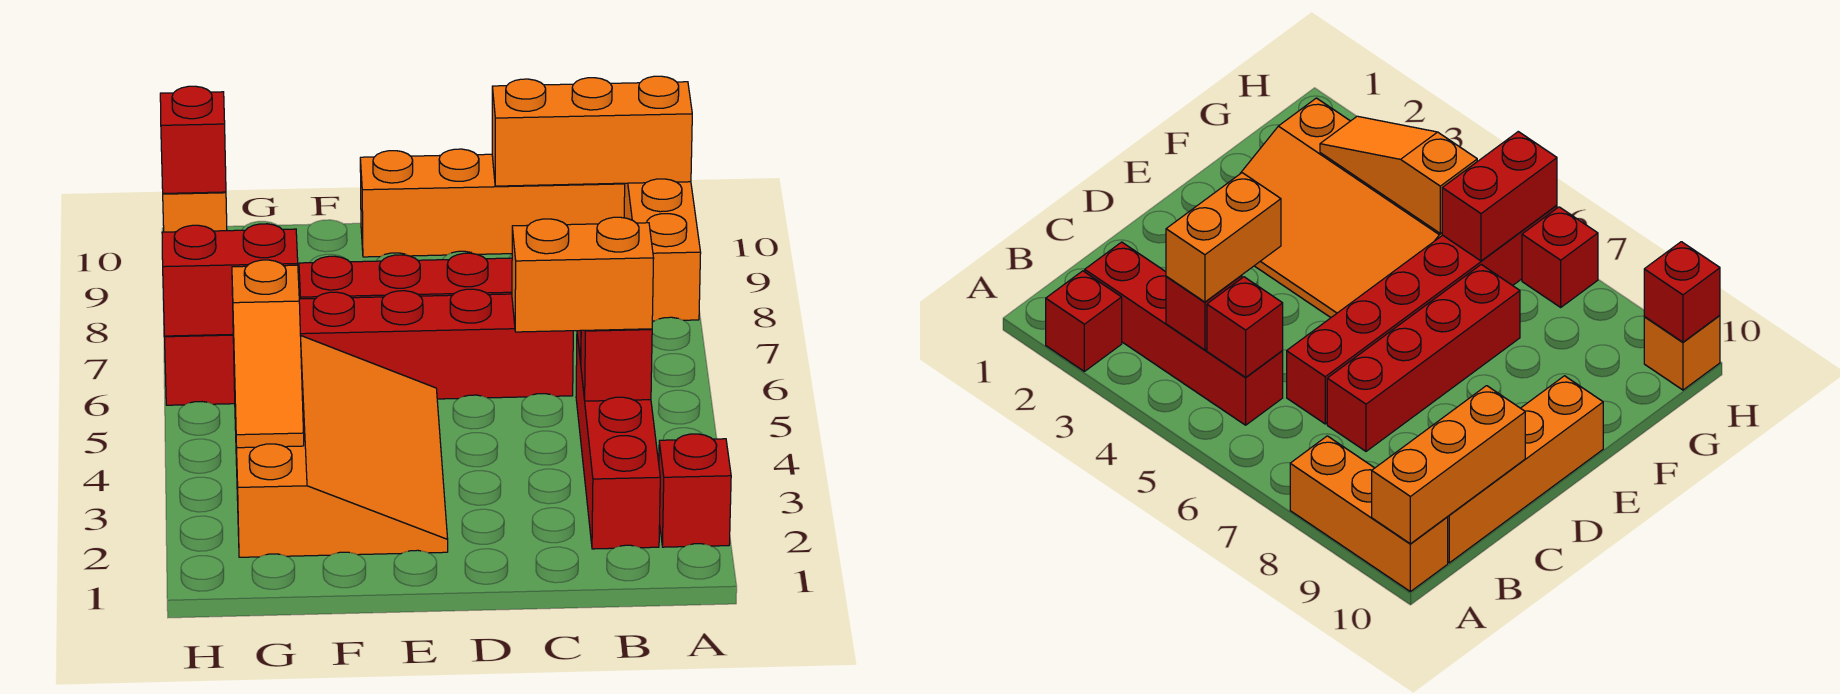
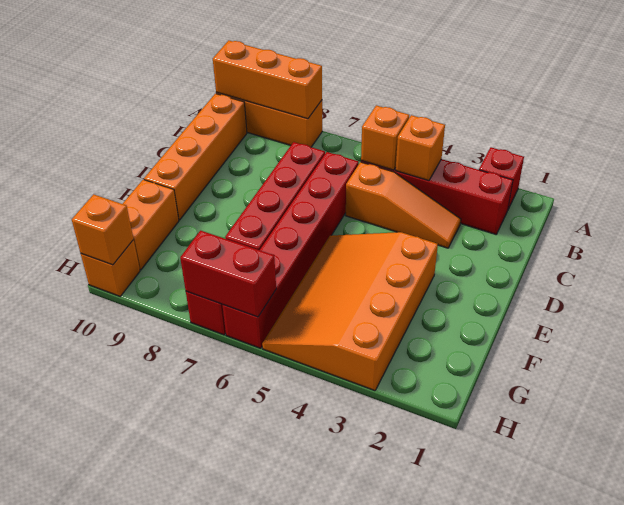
orange 1x3 brick [492,76,692,186] -> orange 1x3 brick turned to [213,40,322,119]
red 1x1 brick [581,329,652,401] -> orange 1x1 brick [396,115,445,181]
orange 1x2 brick [512,217,654,332] -> orange 1x2 brick moved to [123,180,179,270]
red 1x1 brick [1207,277,1283,378] -> orange 1x1 brick [361,105,409,170]
orange 3x4 slope [233,336,448,557] -> orange 3x4 slope turned to [262,232,438,391]
orange 1x3 slope [232,260,304,448] -> orange 1x3 slope moved to [346,162,461,248]
red 1x2 brick [162,224,298,336] -> red 1x2 brick turned to [180,231,276,317]
red 1x1 brick [160,86,226,193] -> orange 1x1 brick [72,194,133,265]

